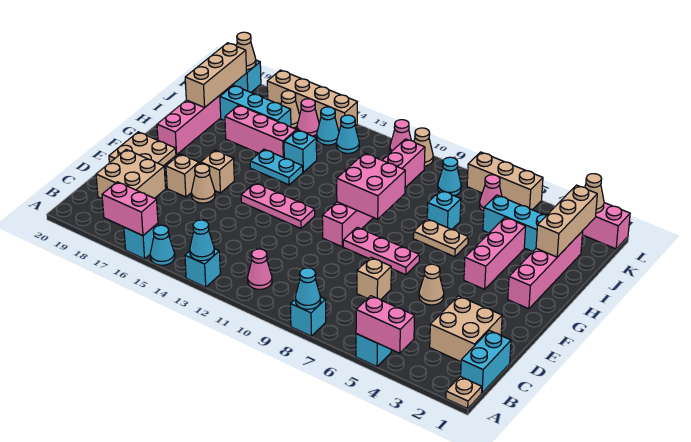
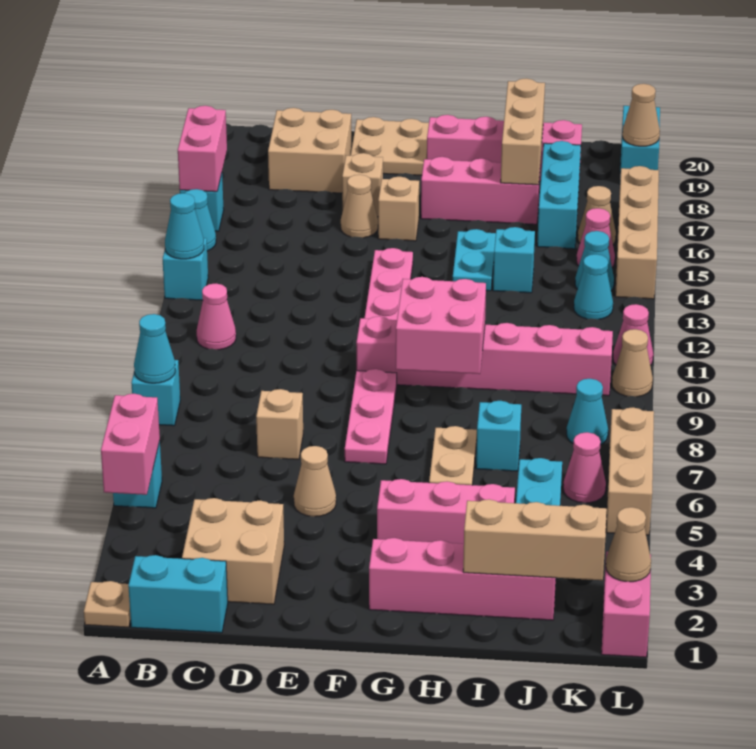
pink 1x3 brick [225,105,296,158] -> pink 1x3 brick turned to [421,157,540,224]
tan 1x3 brick [185,43,246,108] -> tan 1x3 brick turned to [501,78,545,185]

